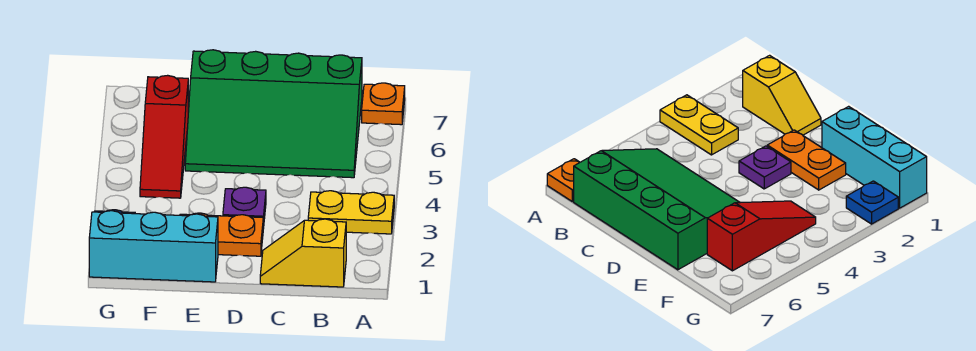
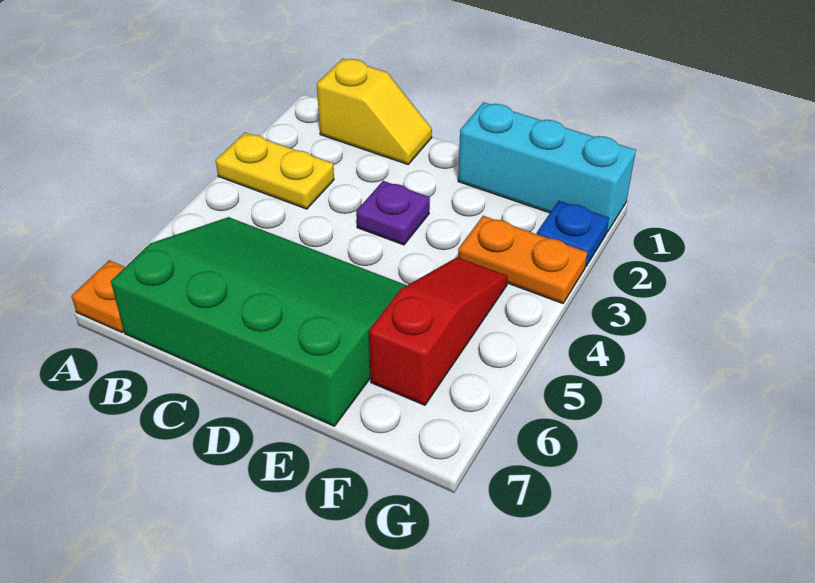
orange 1x2 plate [180,213,263,256] -> orange 1x2 plate moved to [458,216,587,303]

